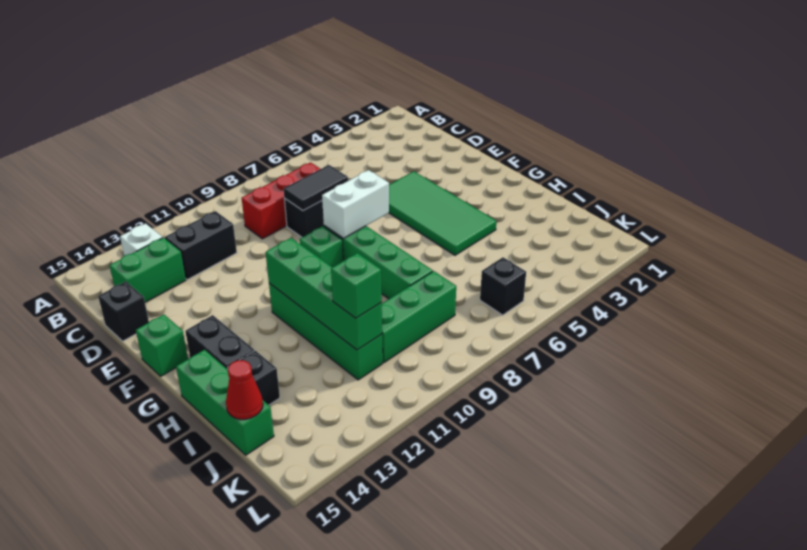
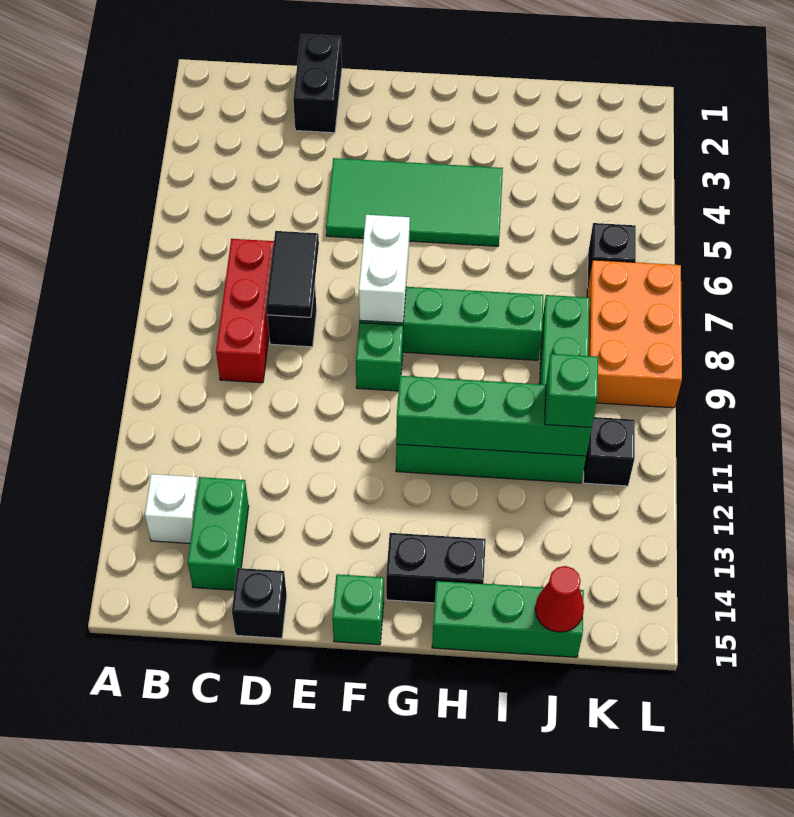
black 1x2 brick [165,211,237,280] -> black 1x2 brick moved to [293,34,342,133]
black 1x1 brick [240,351,280,405] -> black 1x1 brick moved to [583,417,635,486]
none -> orange 2x3 brick [587,260,682,408]

